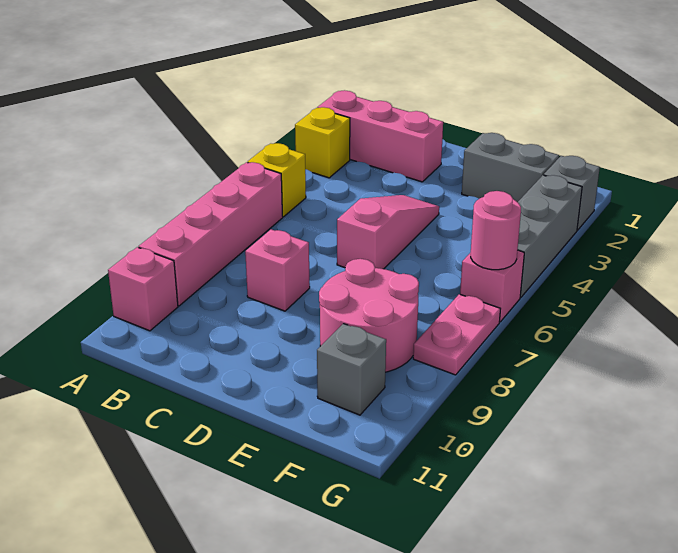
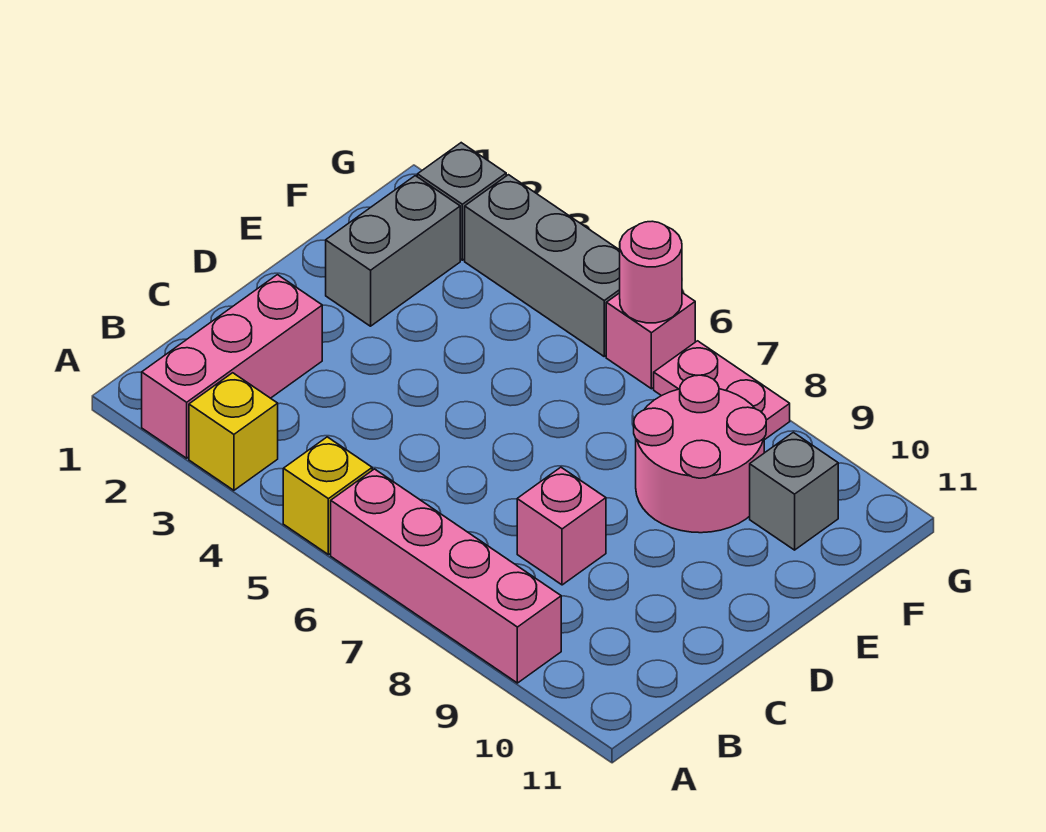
pink 1x1 brick [108,247,178,331] -> none
pink 1x3 slope [337,195,439,269] -> none

